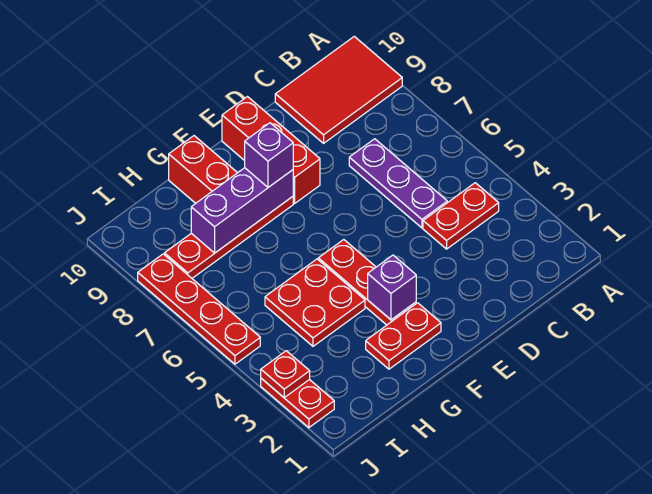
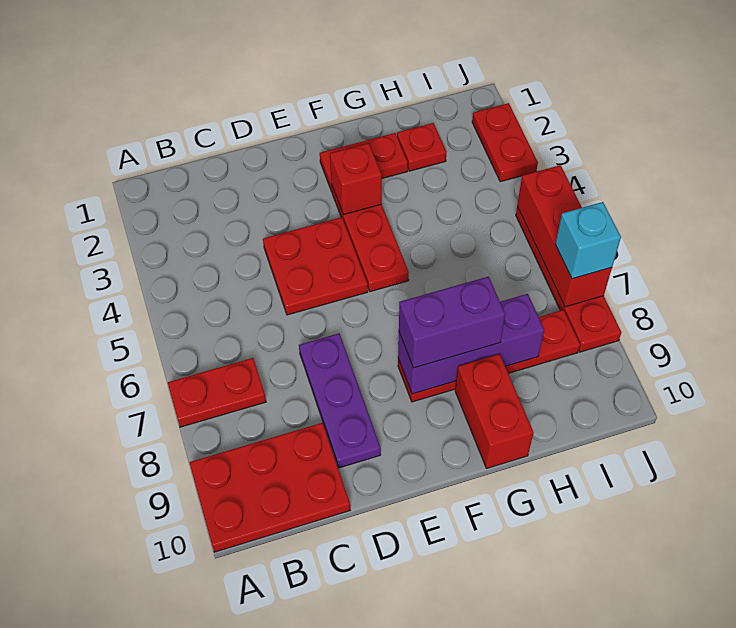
red 2x3 tile [275,36,402,143] -> red 2x3 plate [189,423,350,552]
red 1x2 plate [423,183,499,249] -> red 1x2 plate moved to [168,358,266,427]
purple 1x3 plate [349,139,447,228] -> purple 1x3 plate moved to [299,334,381,468]
red 1x3 brick [222,97,320,203] -> red 1x3 brick moved to [517,165,612,307]
purple 1x1 brick [368,255,416,320] -> red 1x1 brick [330,143,382,215]
purple 1x1 brick [245,123,293,187] -> purple 1x2 brick [399,277,505,368]
red 2x2 plate [265,259,365,346] -> red 2x2 plate moved to [263,217,368,315]
red 1x1 plate [261,351,310,397] -> red 1x1 plate moved to [397,123,446,171]
none -> cyan 1x1 brick [555,202,621,279]

